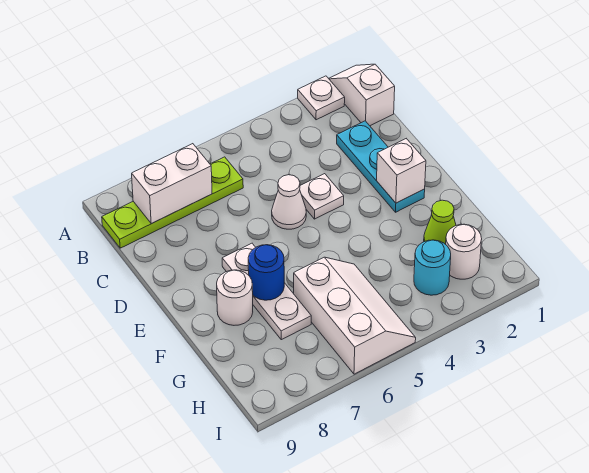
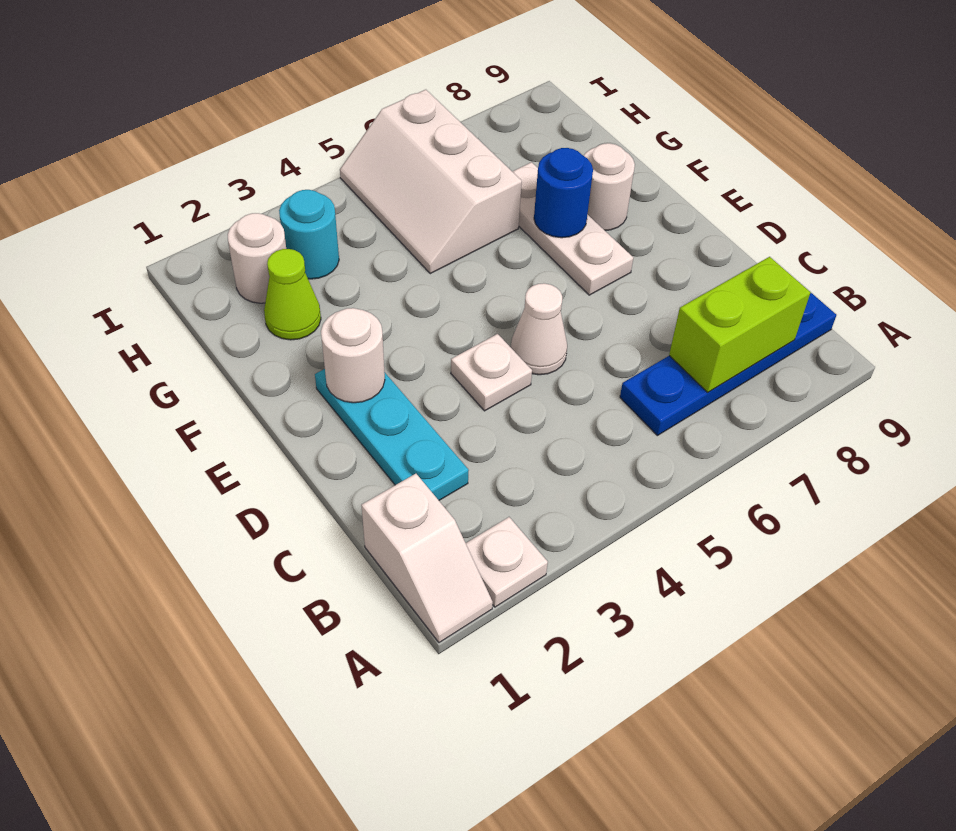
lime 1x4 plate [102,157,243,248] -> blue 1x4 plate [620,293,836,436]
white 1x2 brick [132,144,212,224] -> lime 1x2 brick [669,257,811,392]
white 1x1 brick [377,139,426,203] -> white 1x1 round brick [321,308,385,403]

